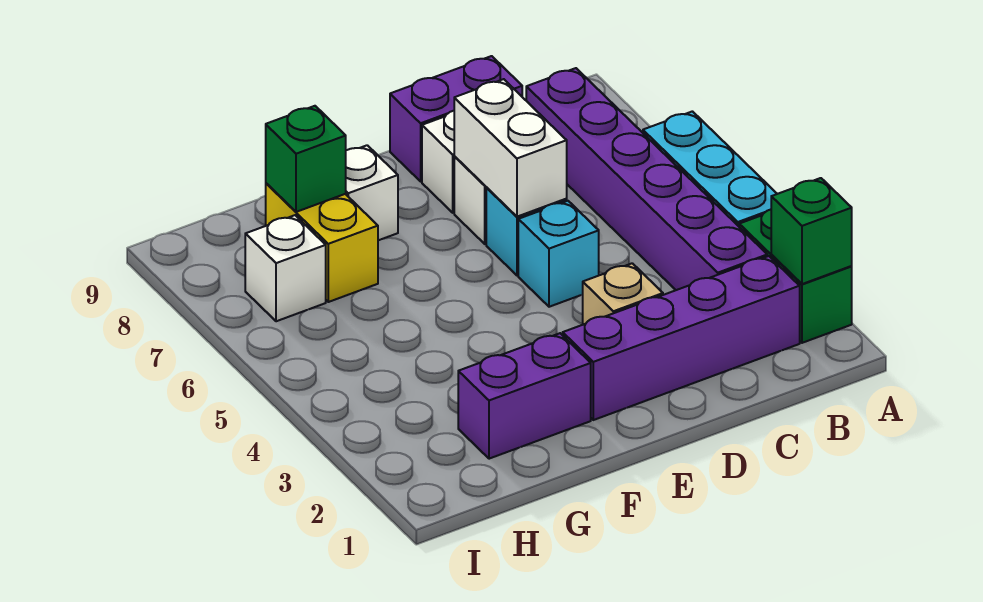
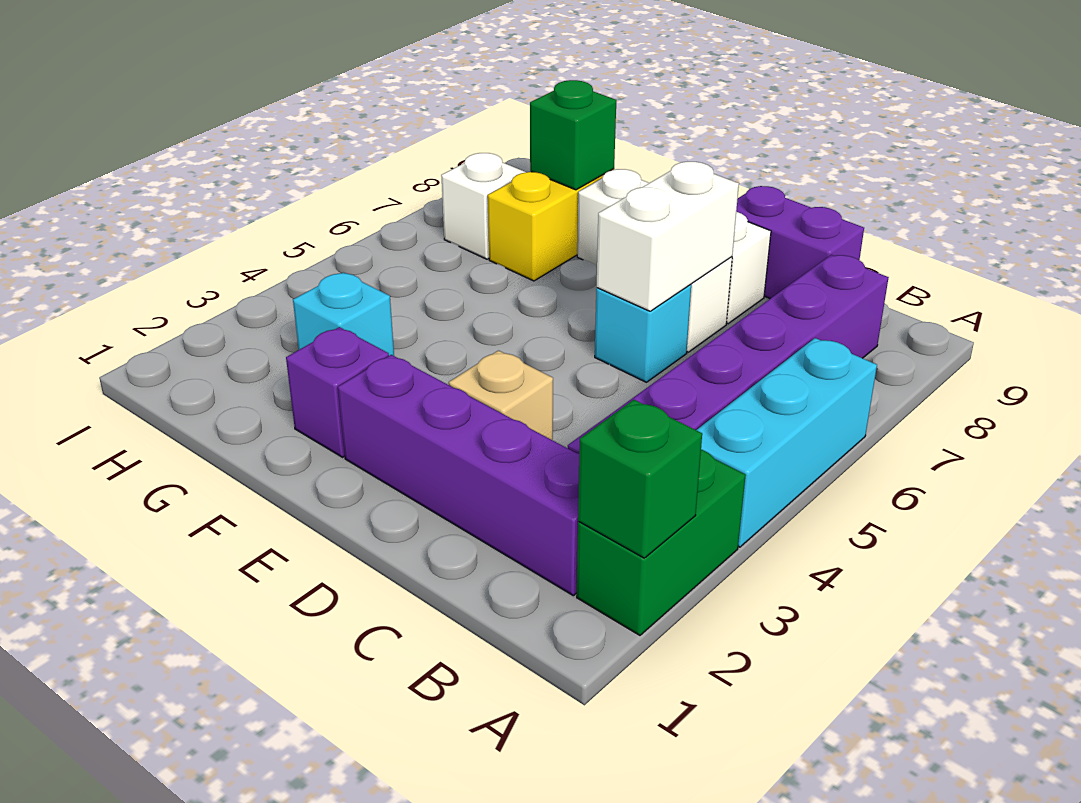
cyan 1x1 brick [518,201,599,307] -> cyan 1x1 brick moved to [293,272,394,356]
purple 1x2 brick [458,333,591,459] -> purple 1x1 brick [286,327,389,457]

